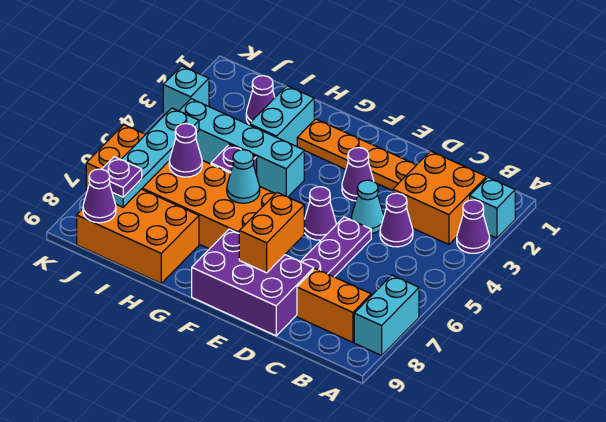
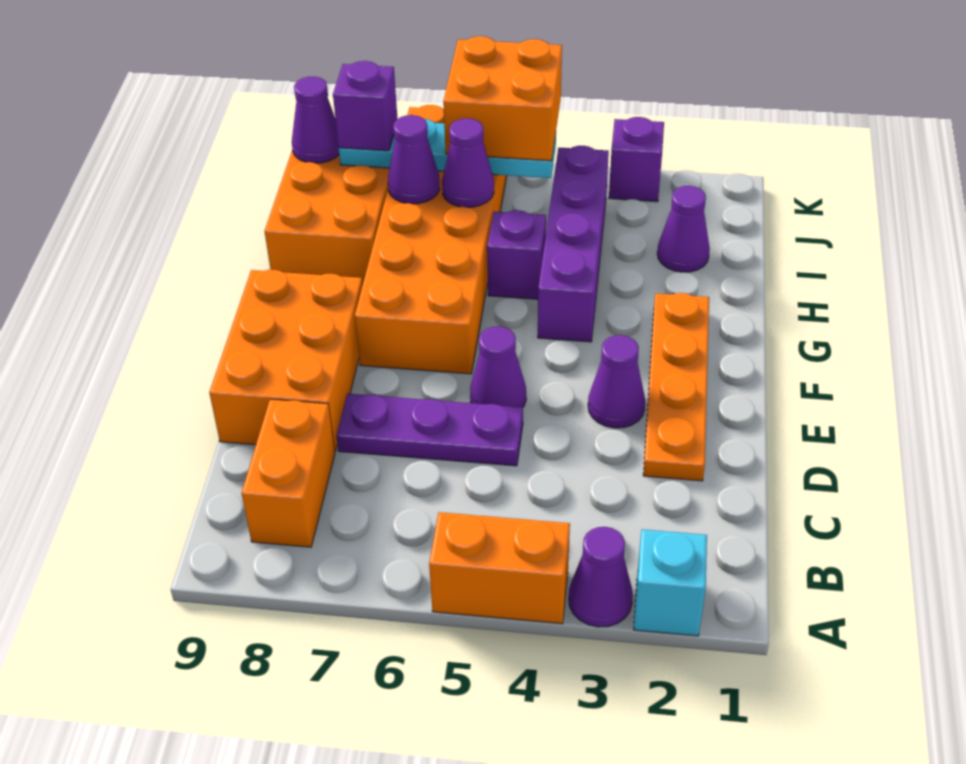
cyan 1x2 brick [354,275,419,355] -> none
orange 2x2 brick [393,151,486,245] -> orange 2x2 brick moved to [443,36,562,161]
purple 1x1 cone [380,193,413,247] -> purple 1x1 cone moved to [388,115,440,204]
cyan 1x1 cone [351,180,384,233] -> none
purple 2x3 brick [192,229,314,336] -> orange 2x3 brick [209,270,363,451]
orange 1x2 brick [239,193,304,273] -> orange 1x2 brick moved to [429,512,570,624]
cyan 1x4 brick [179,99,304,197] -> purple 1x4 brick [538,146,609,342]
cyan 1x1 cone [227,150,260,203] -> none
cyan 1x2 brick [249,86,314,146] -> none
purple 1x1 plate [102,157,142,197] -> purple 1x1 brick [333,61,397,151]
cyan 1x1 brick [163,66,209,115] -> purple 1x1 brick [609,117,664,202]

